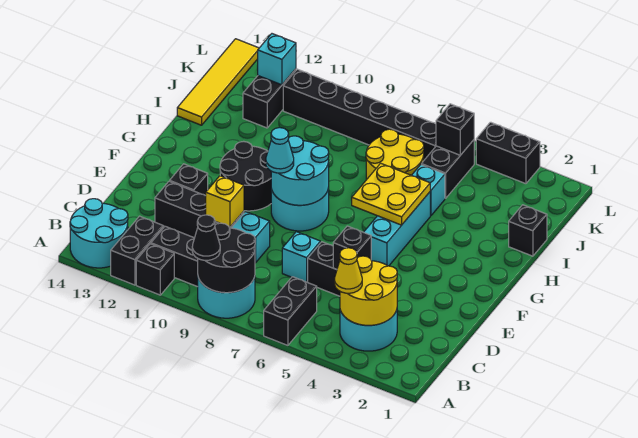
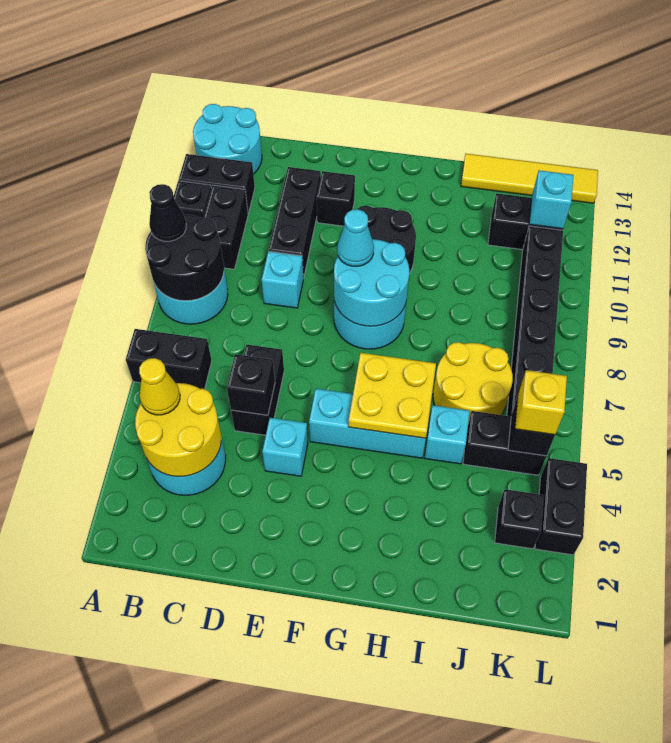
cyan 1x1 brick [282,232,320,282] -> cyan 1x1 brick moved to [262,418,308,476]
yellow 1x1 brick [206,176,244,227] -> yellow 1x1 brick moved to [515,370,567,435]
black 1x1 brick [509,205,547,256] -> black 1x1 brick moved to [495,489,544,549]

